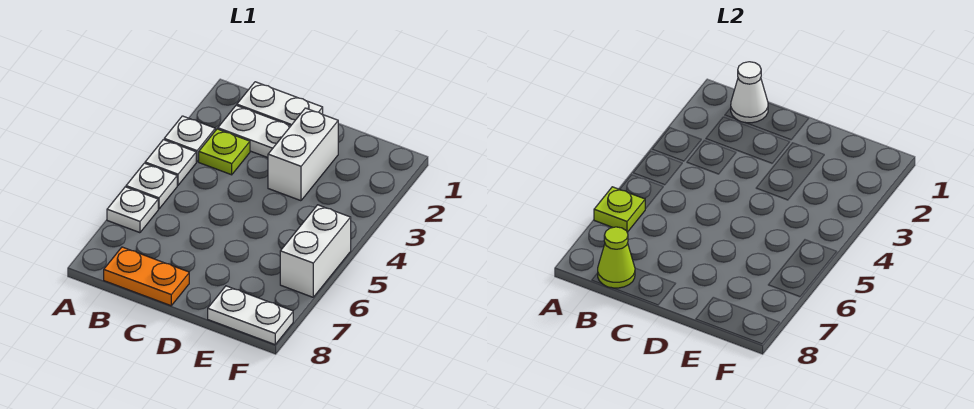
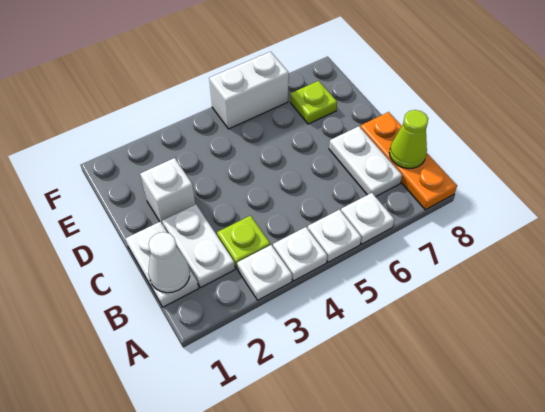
lime 1x1 plate [594,187,645,232] -> lime 1x1 plate moved to [290,81,337,124]
orange 1x2 plate [104,247,189,306] -> orange 1x3 plate [360,112,457,210]
white 1x2 brick [268,108,338,201] -> white 1x1 brick [140,158,196,225]
white 1x2 plate [208,286,293,344] -> white 1x2 plate moved to [329,126,402,197]

